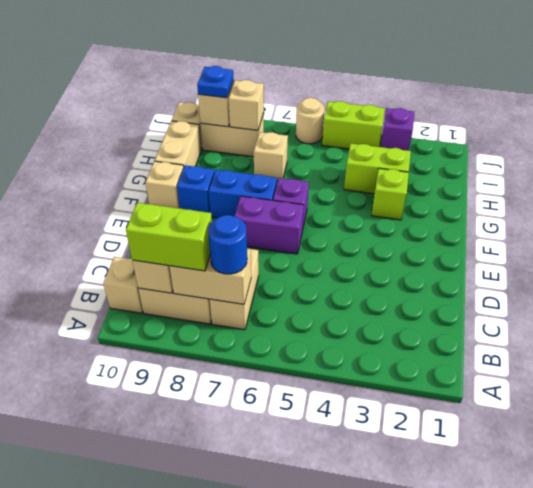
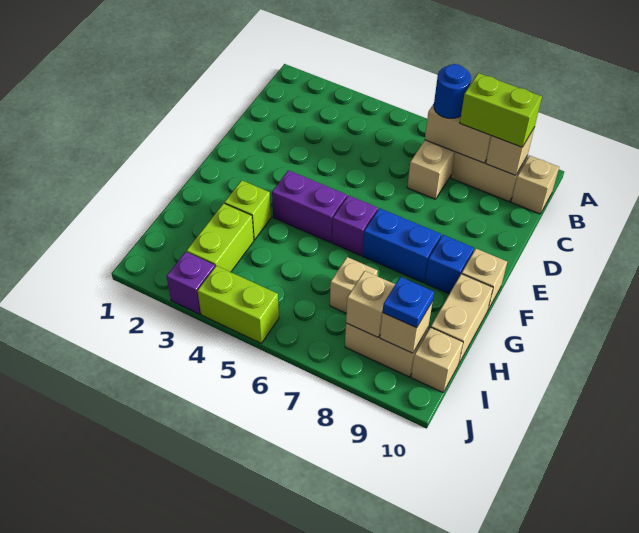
purple 1x2 brick [235,196,304,254] -> purple 1x2 brick moved to [272,170,347,242]
lime 1x2 brick [344,143,411,194] -> lime 1x2 brick turned to [187,203,254,272]
tan 1x1 round brick [296,98,325,144] -> none

